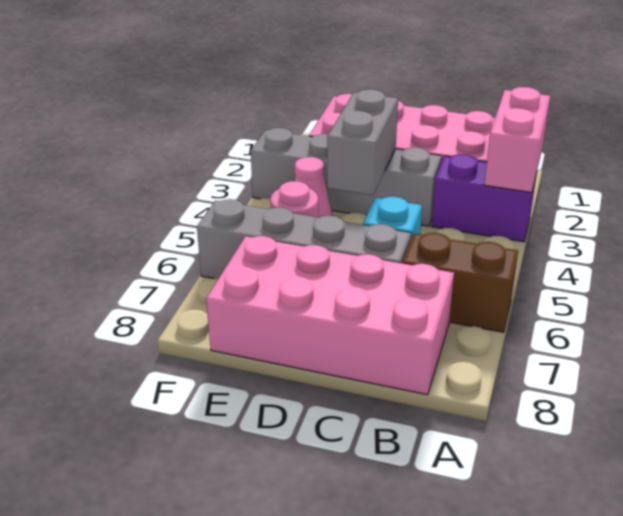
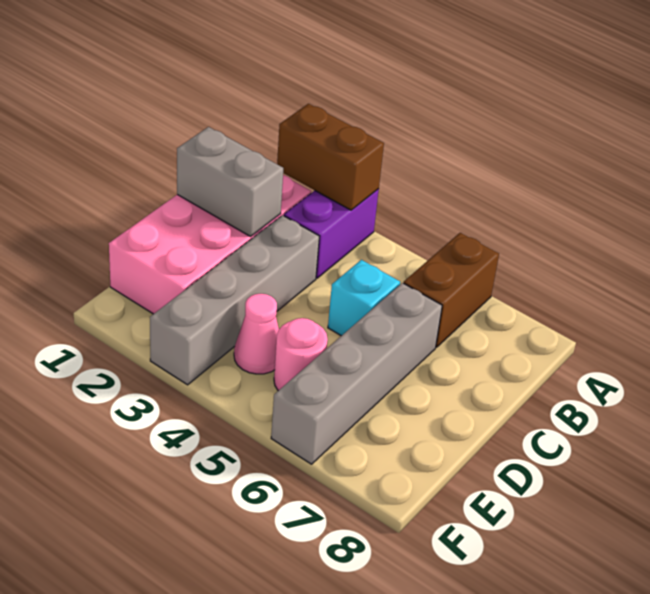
pink 1x2 brick [484,87,550,193] -> brown 1x2 brick [277,104,384,210]
pink 2x4 brick [206,236,454,395] -> none
grey 1x2 brick [327,89,398,195] -> grey 1x2 brick moved to [177,127,283,237]

